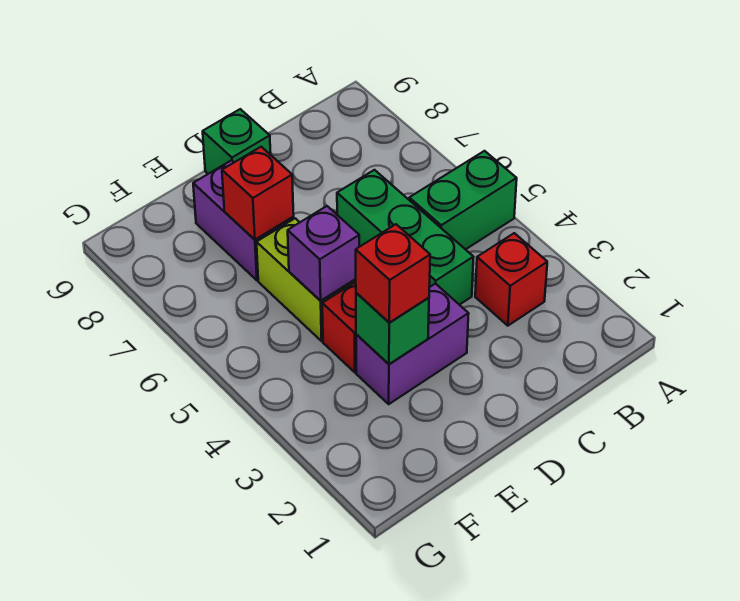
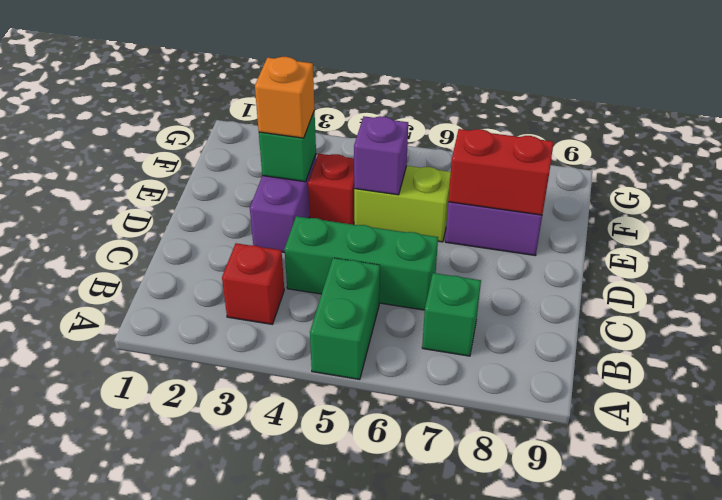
green 1x1 brick [203,109,271,174] -> green 1x1 brick moved to [422,273,481,356]
red 1x1 brick [356,224,430,323] -> orange 1x1 brick [255,57,315,138]
red 1x1 brick [222,147,294,240] -> red 1x2 brick [448,129,553,215]

